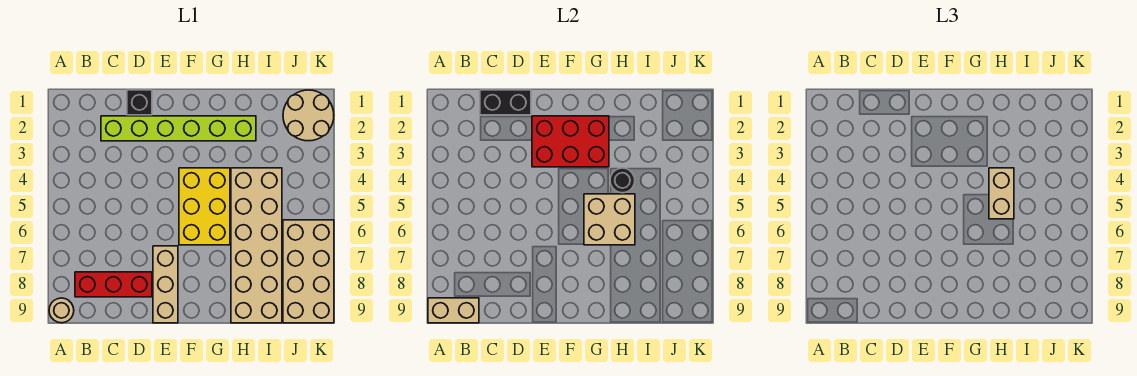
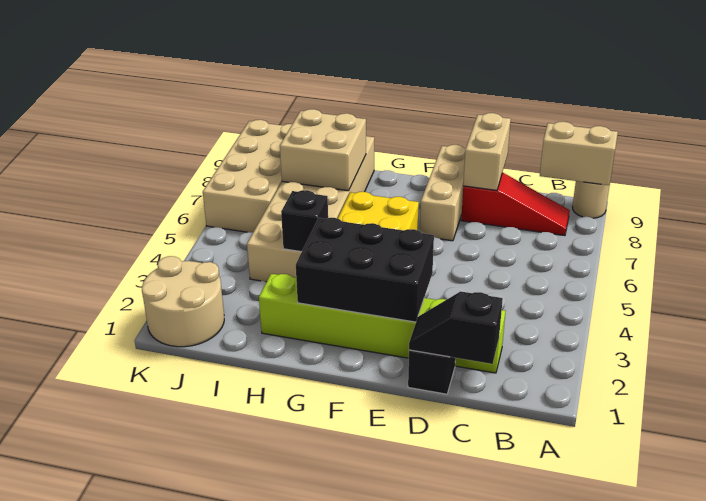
red 1x3 brick [75,272,152,297] -> red 1x3 slope [461,173,570,235]
black 1x2 brick [480,90,531,115] -> black 1x2 slope [409,291,503,364]
red 2x3 brick [532,116,609,167] -> black 2x3 brick [296,218,434,322]
tan 2x2 brick [584,194,635,245] -> tan 2x2 brick moved to [280,109,366,191]
black 1x1 round brick [610,168,635,193] -> black 1x1 brick [281,190,328,252]
tan 1x2 brick [989,168,1014,219] -> tan 1x2 brick moved to [463,113,511,190]

